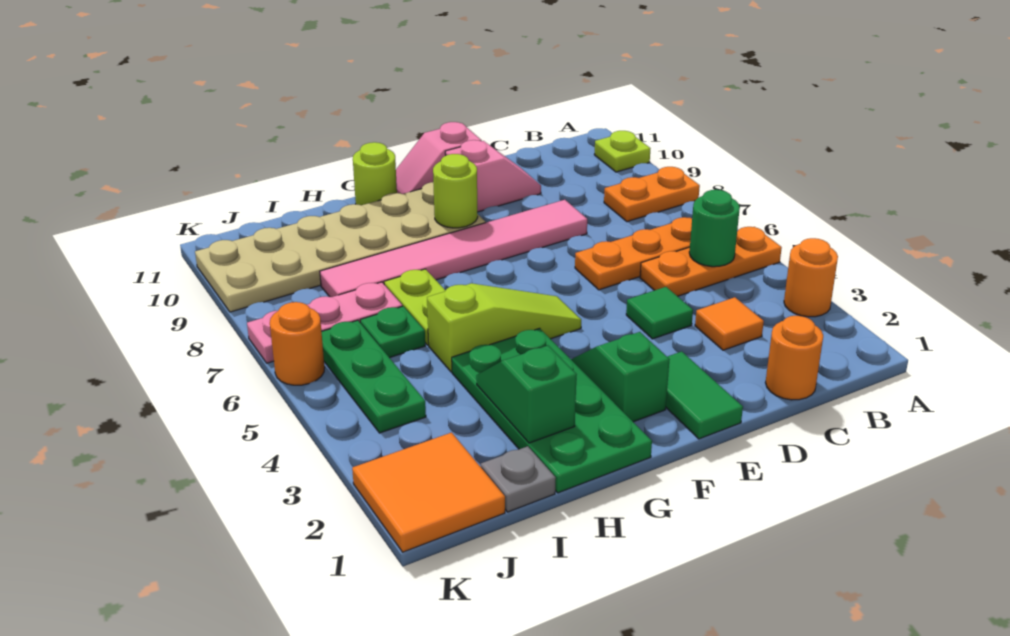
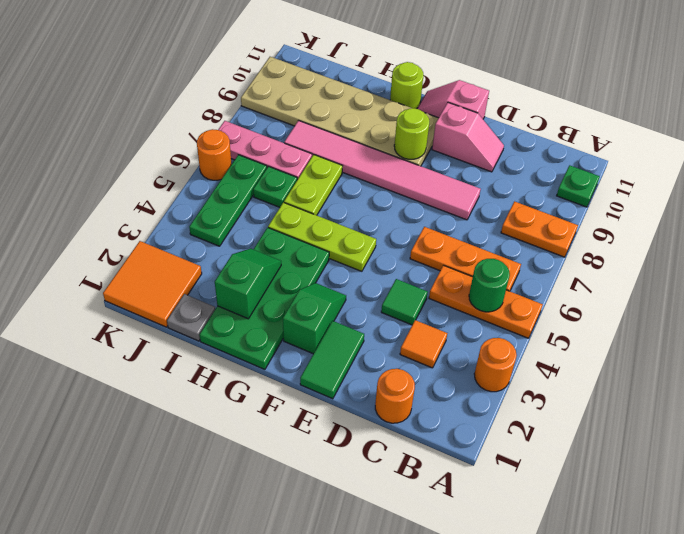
lime 1x1 plate [594,131,651,172] -> green 1x1 plate [557,165,600,207]
lime 1x3 slope [427,283,581,372] -> lime 1x3 plate [268,202,376,271]

